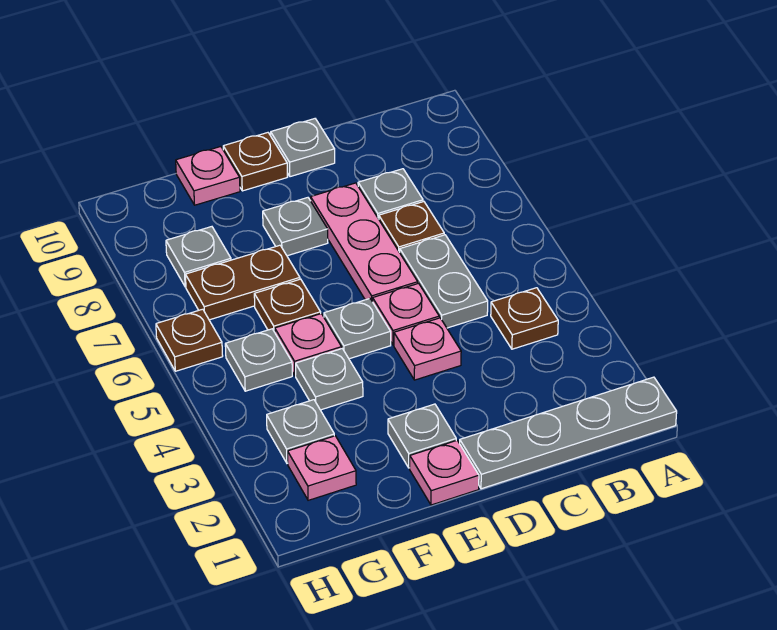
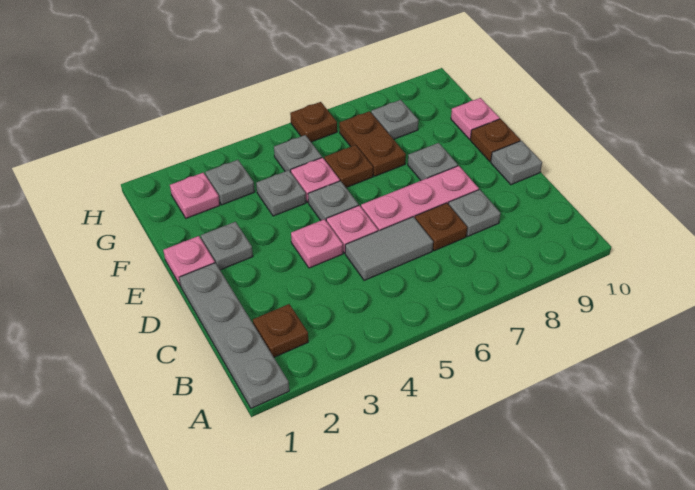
brown 1x1 plate [491,288,558,349] -> brown 1x1 plate moved to [253,304,308,357]
grey 1x2 plate [400,235,488,328] -> grey 1x2 tile [345,217,433,280]

